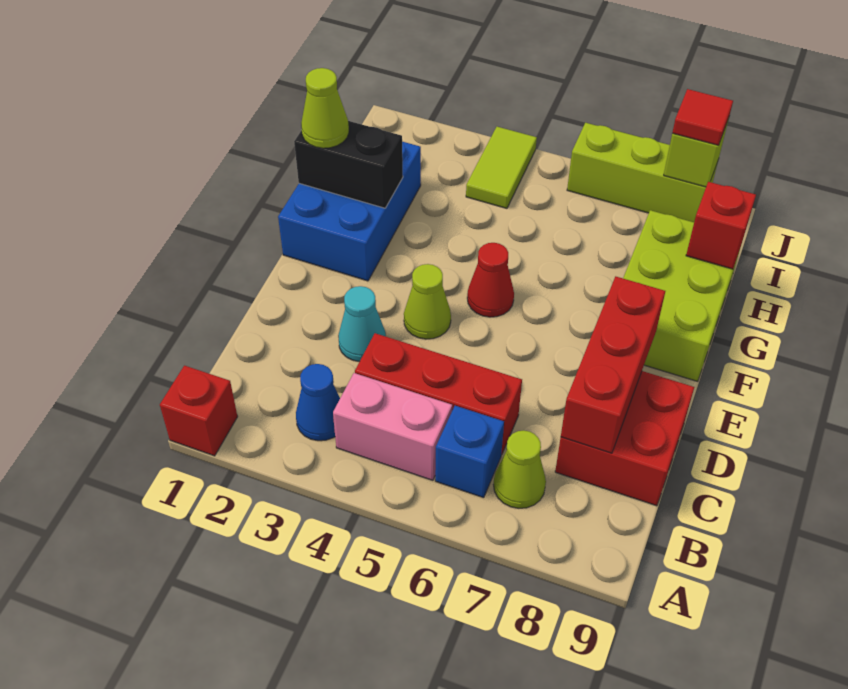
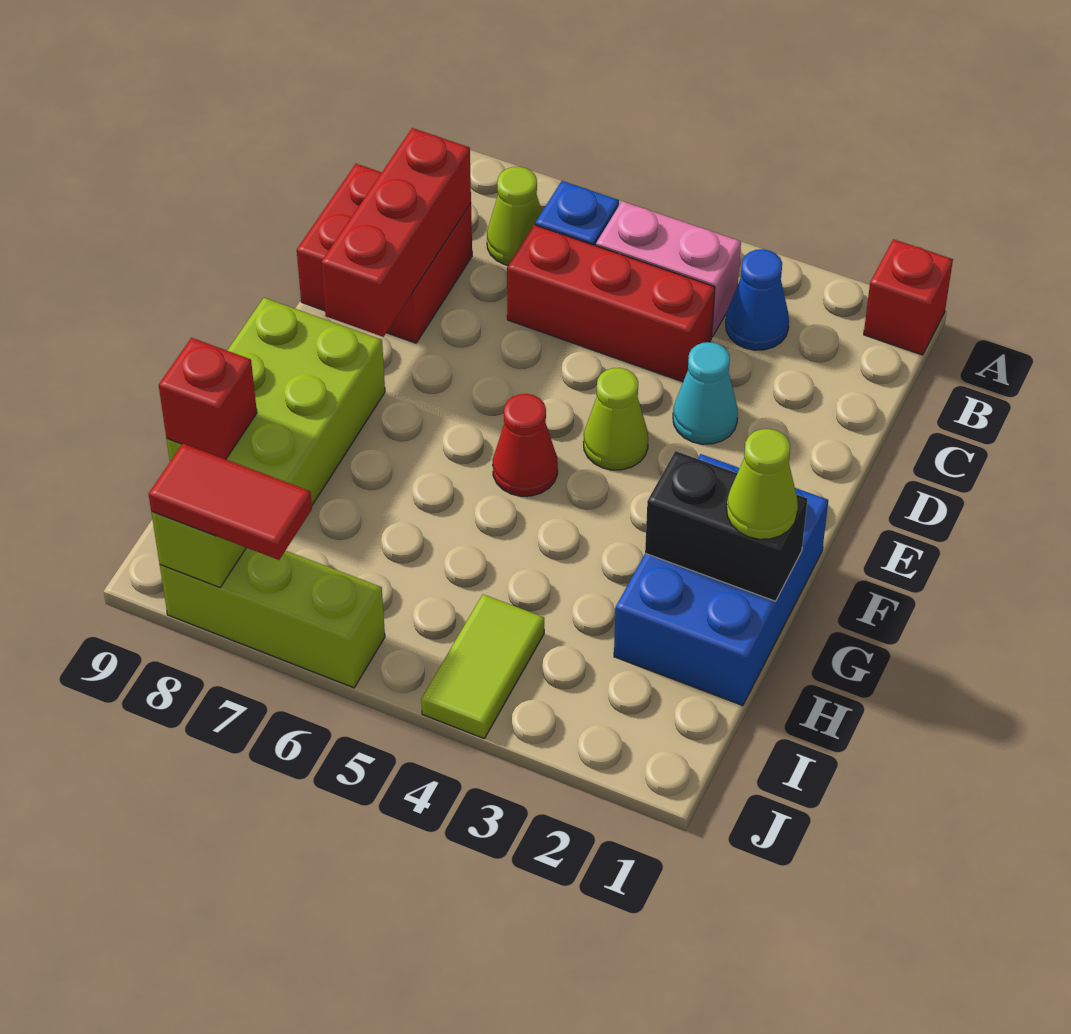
red 1x1 tile [672,89,733,145] -> red 1x2 tile [149,444,312,560]

